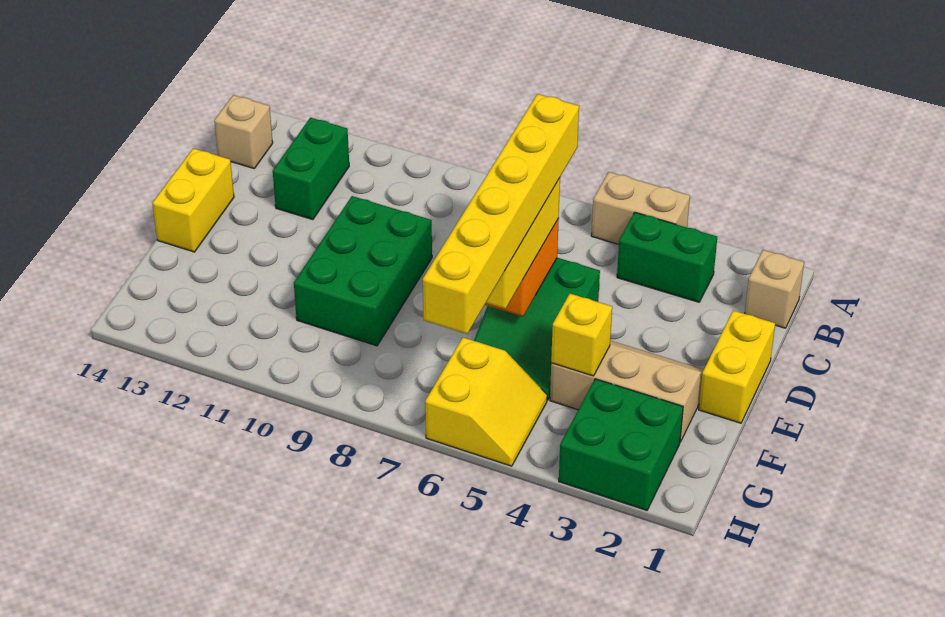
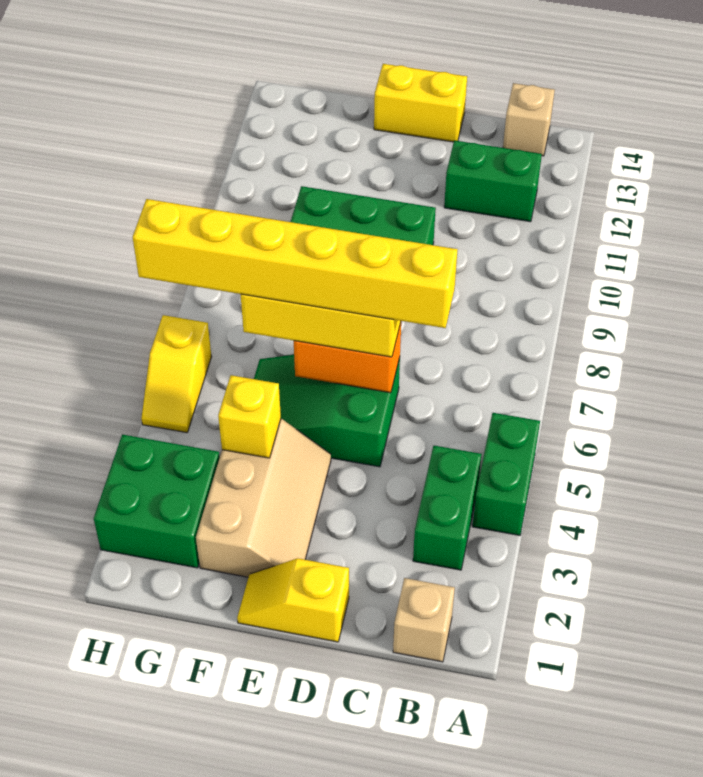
tan 1x2 brick [591,172,690,244] -> green 1x2 brick [473,413,540,535]
yellow 1x2 brick [699,311,775,423] -> yellow 1x2 slope [237,558,349,642]
yellow 2x2 slope [425,338,547,466] -> yellow 1x2 slope [141,315,211,433]

